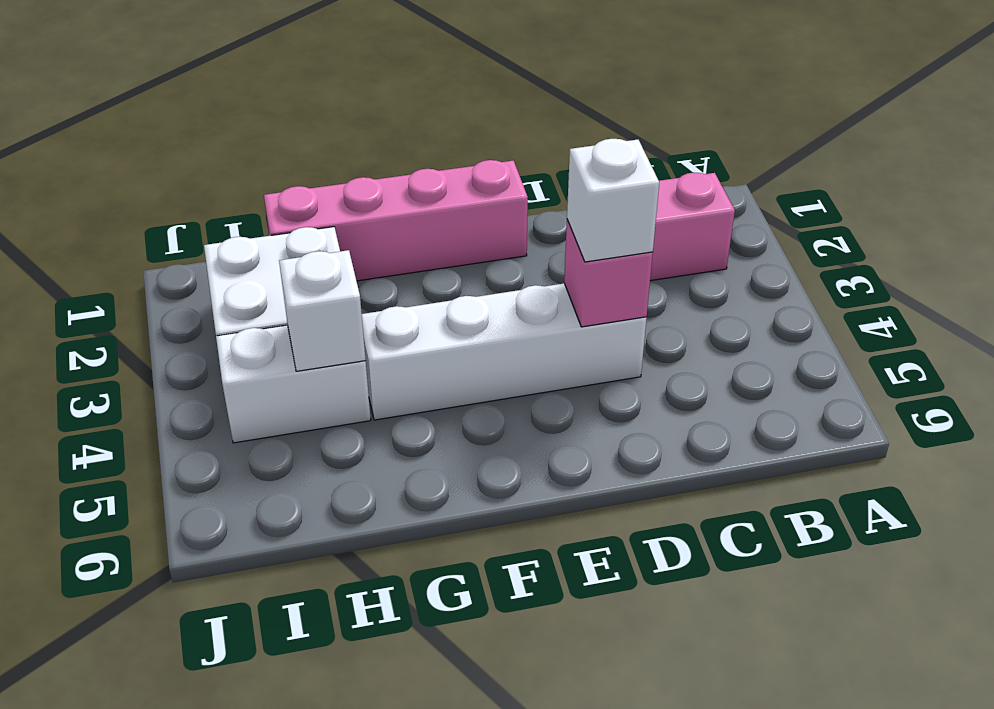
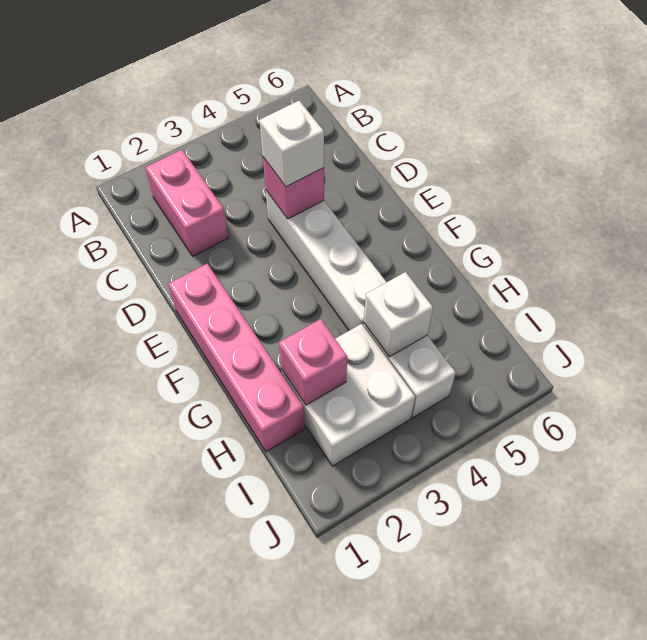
none -> pink 1x1 brick [279,319,347,405]

